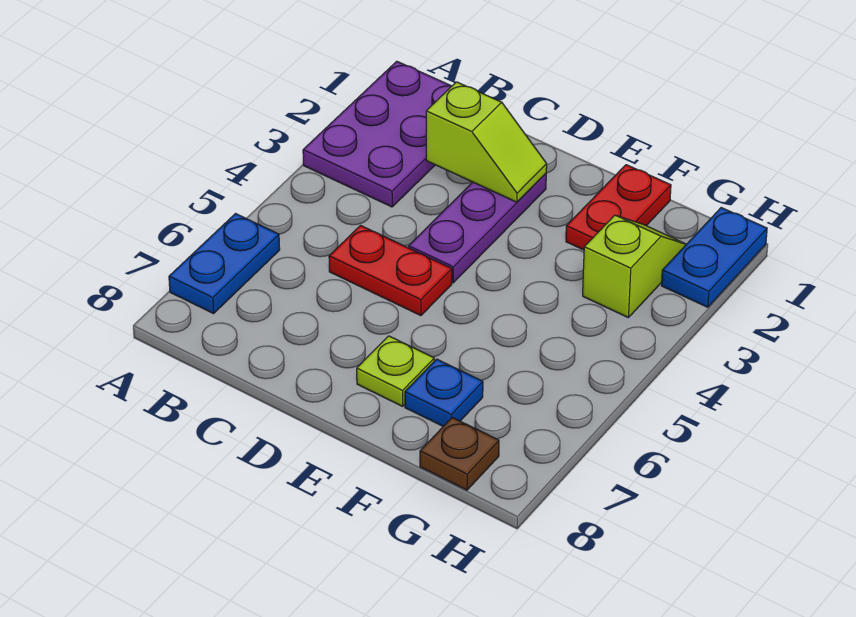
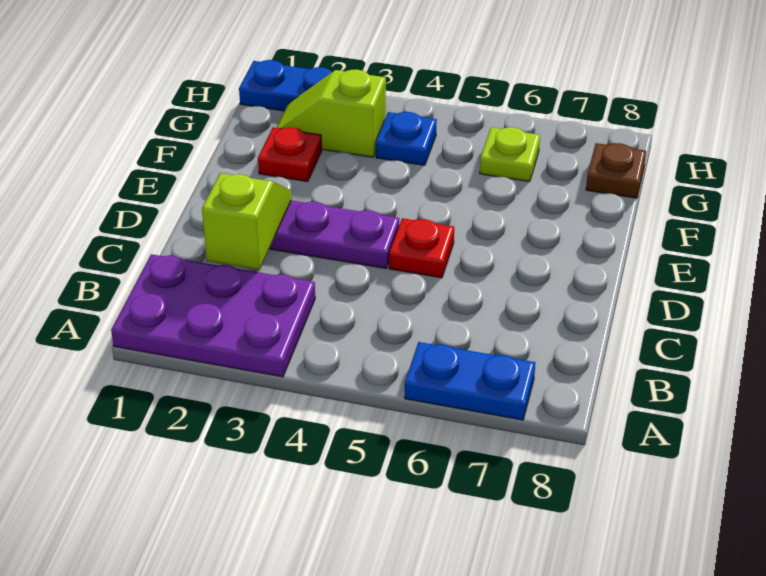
red 1x2 plate [329,226,452,316] -> red 1x1 plate [389,218,454,278]
lime 1x1 plate [357,336,434,406] -> lime 1x1 plate moved to [480,127,540,182]
red 1x2 plate [566,165,671,250] -> red 1x1 plate [258,127,322,182]
blue 1x1 plate [405,359,483,426] -> blue 1x1 plate moved to [376,112,437,165]

